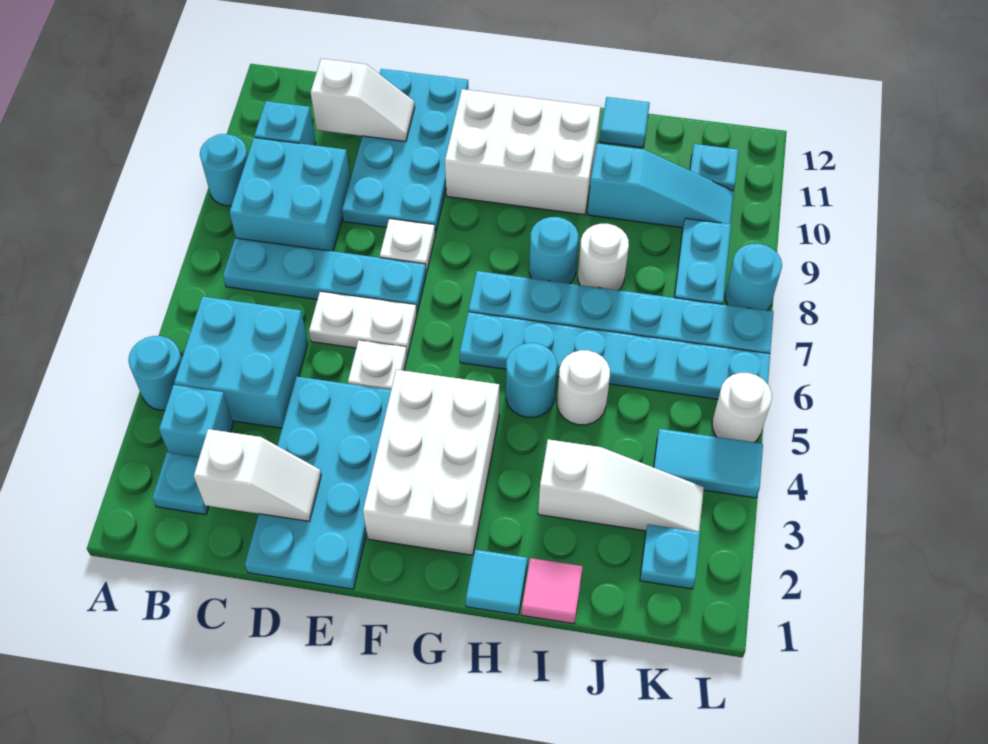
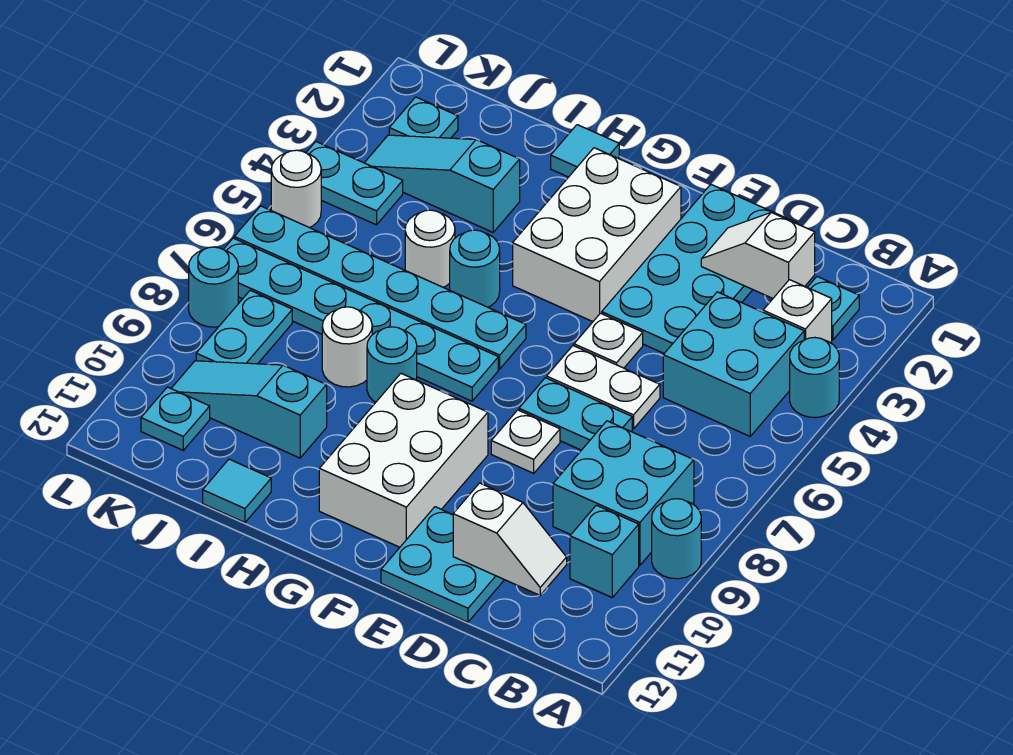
cyan 1x1 brick [159,385,233,457] -> white 1x1 brick [763,280,832,343]
cyan 1x4 plate [223,238,426,312] -> cyan 1x2 plate [519,378,632,450]
white 1x2 slope [311,59,415,142] -> white 1x2 slope turned to [453,483,567,595]
cyan 2x4 plate [342,69,468,234] -> cyan 2x2 plate [381,507,504,622]
white 2x3 brick [445,89,601,215] -> white 2x3 brick turned to [319,374,488,547]
pink 1x1 tile [522,558,583,624] -> none
white 1x3 slope [538,439,704,532] -> cyan 1x3 slope [365,135,520,232]
cyan 1x2 tile [654,429,763,498] -> cyan 1x2 plate [306,142,403,225]

